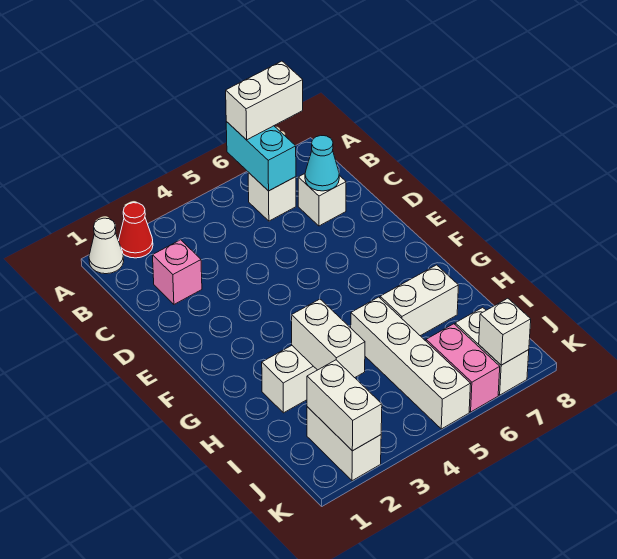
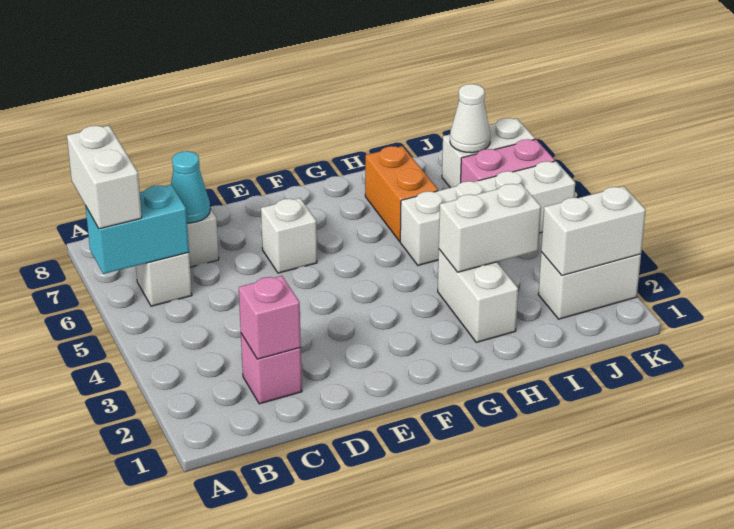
white 1x1 cone [89,218,124,274] -> white 1x1 cone moved to [450,84,490,153]
red 1x1 cone [119,203,153,258] -> none
none -> pink 1x1 brick [239,276,301,359]
white 1x2 brick [380,265,458,336] -> orange 1x2 brick [365,146,438,241]
white 1x1 brick [479,298,531,365] -> white 1x1 brick moved to [261,198,317,273]

